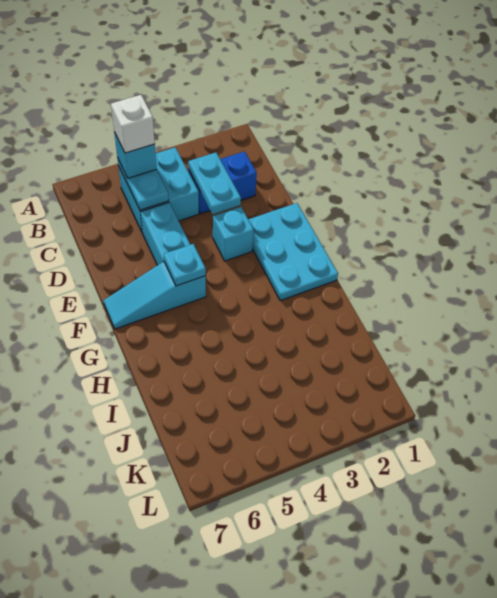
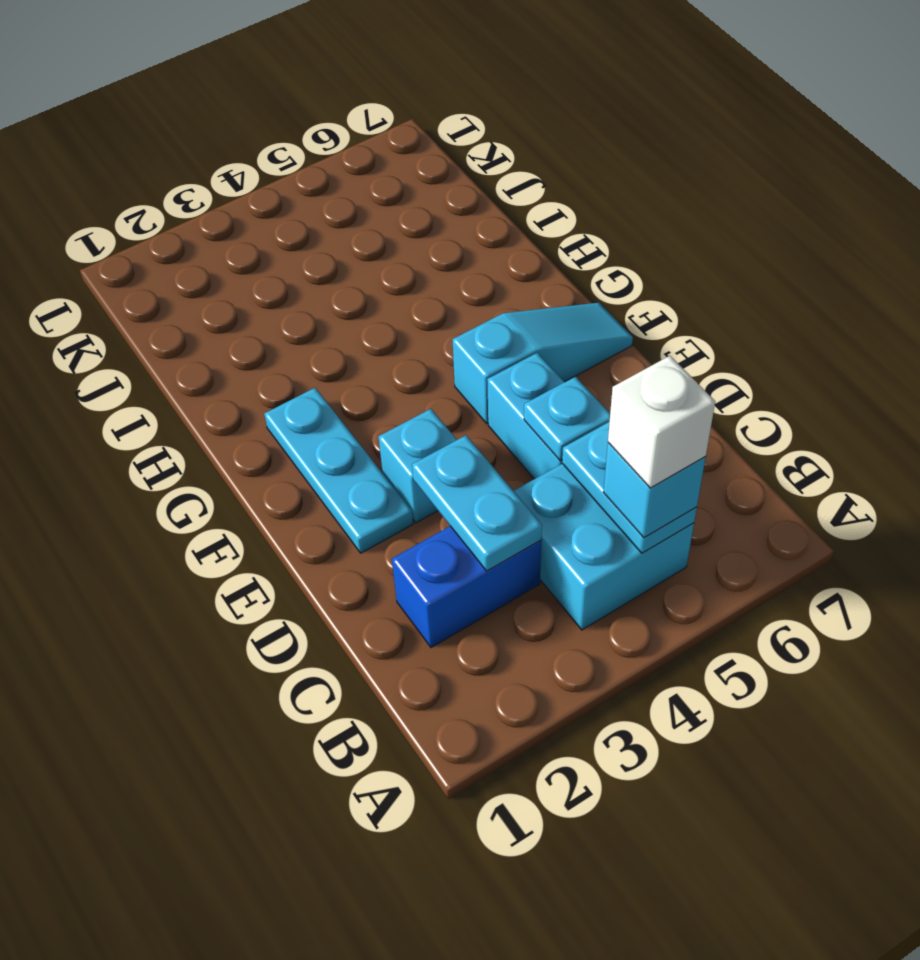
cyan 2x3 plate [248,203,338,301] -> cyan 1x3 plate [264,388,413,553]
cyan 1x1 plate [164,244,206,286] -> cyan 1x1 plate moved to [524,376,610,461]

